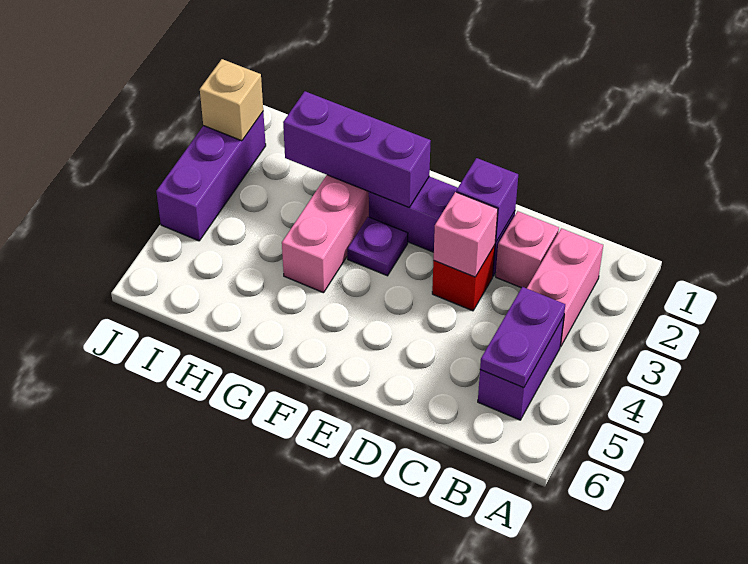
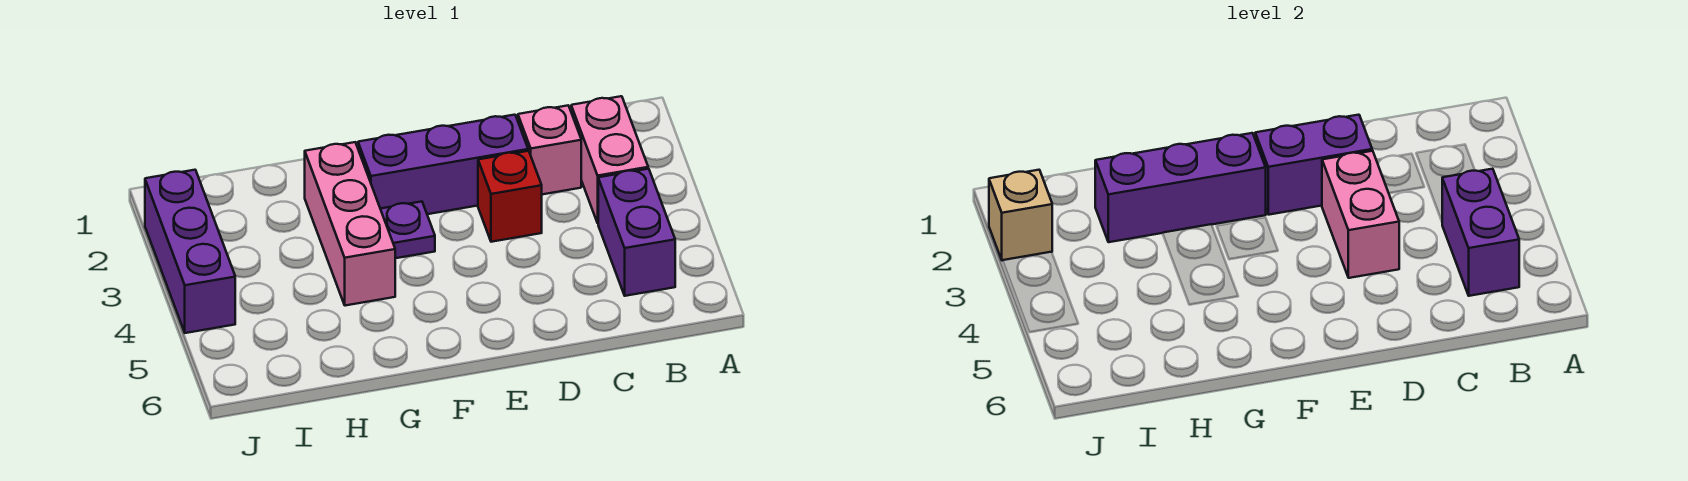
purple 1x2 plate [480,287,565,388] -> purple 1x2 brick [1442,169,1519,296]
purple 1x1 brick [456,158,518,242] -> purple 1x2 brick [1255,115,1372,215]
pink 1x1 brick [434,192,498,277] -> pink 1x2 brick [1322,151,1399,278]

